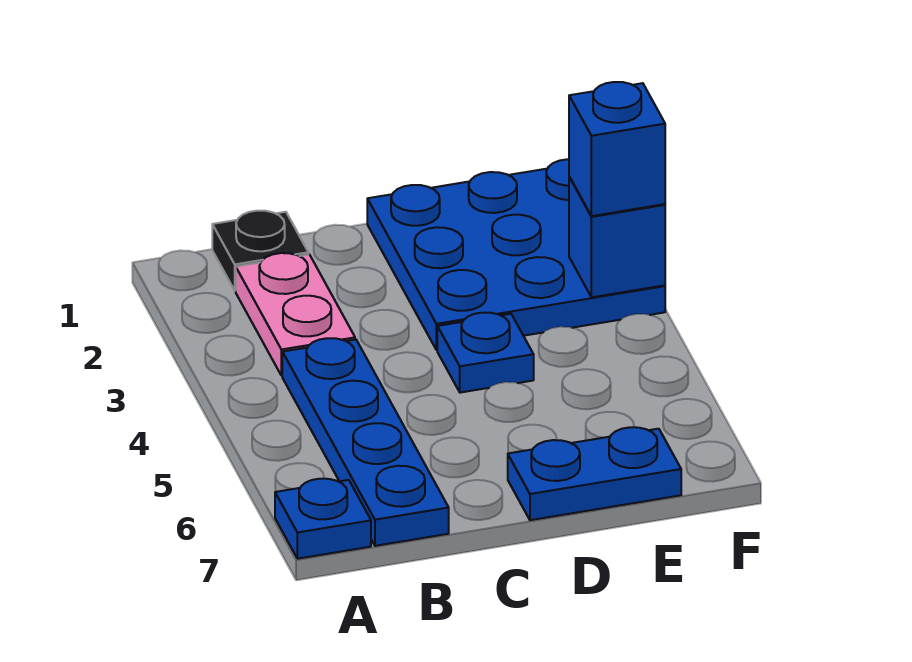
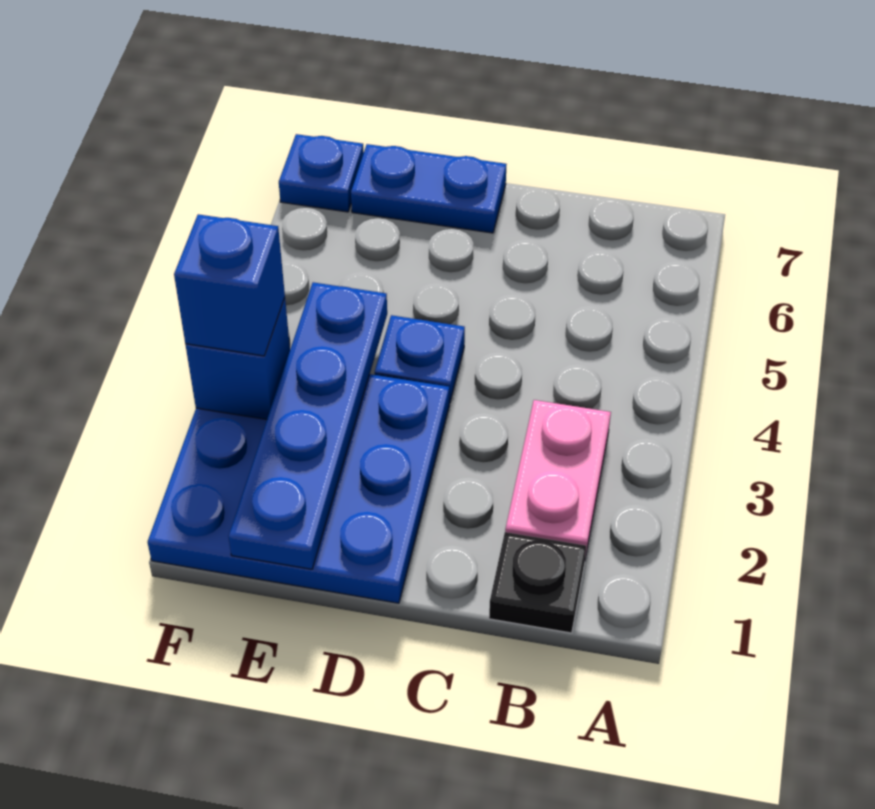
blue 1x1 plate [275,479,371,559] -> blue 1x1 plate moved to [279,134,364,212]
blue 1x4 plate [282,338,449,546] -> blue 1x4 plate moved to [228,282,387,569]

